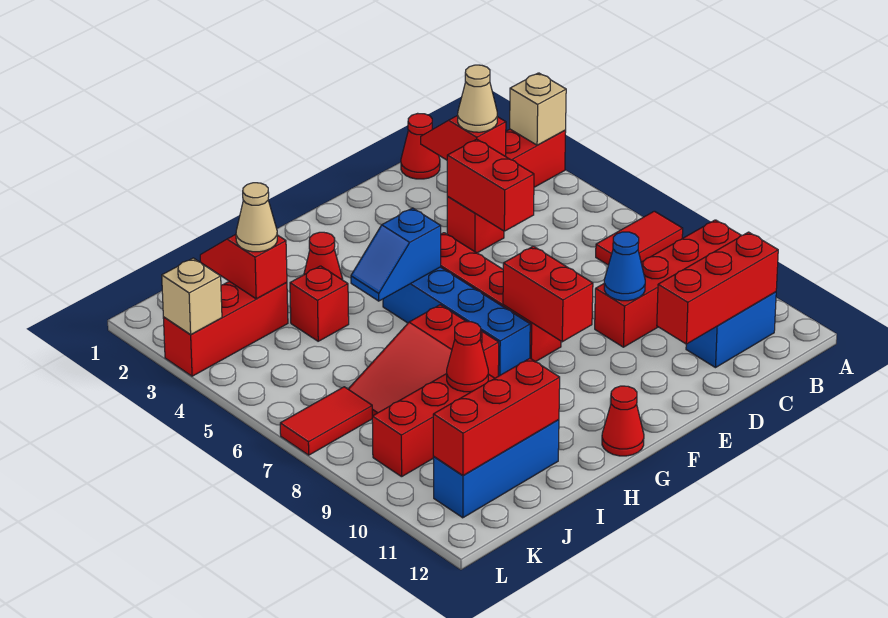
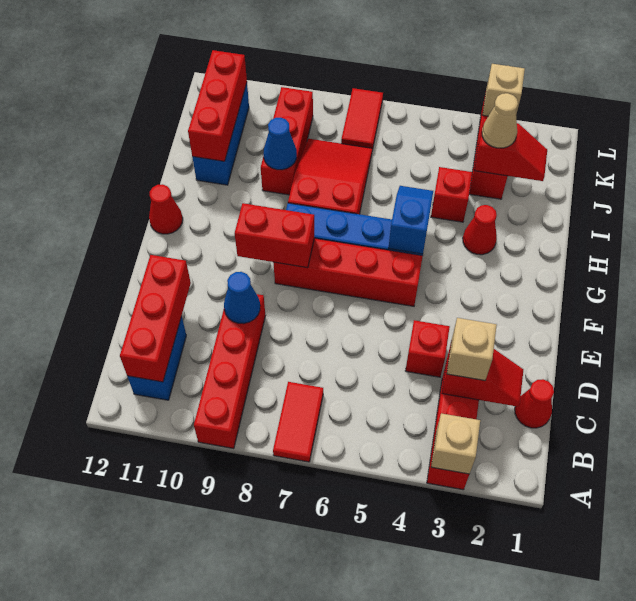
tan 1x1 cone [458,65,497,132] -> tan 1x1 brick [447,318,497,381]
red 1x2 brick [447,139,534,231] -> none
red 1x1 cone [447,322,488,392] -> blue 1x1 cone [263,118,297,170]

